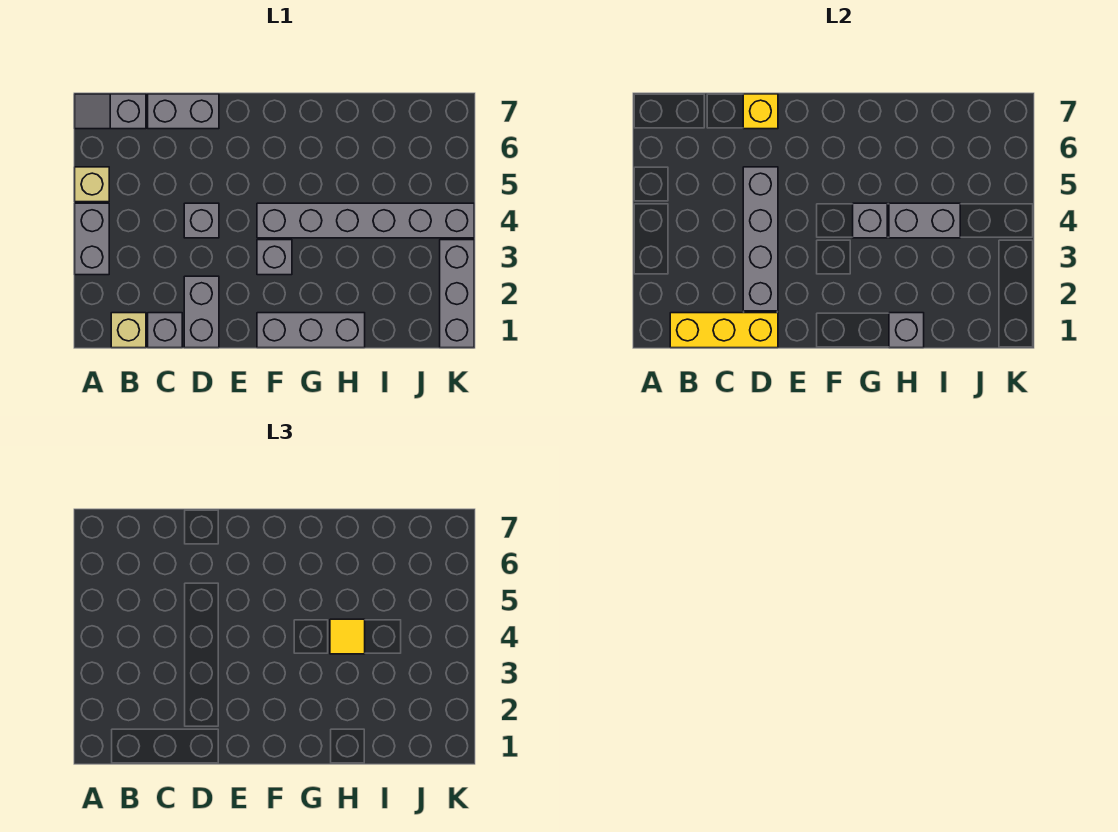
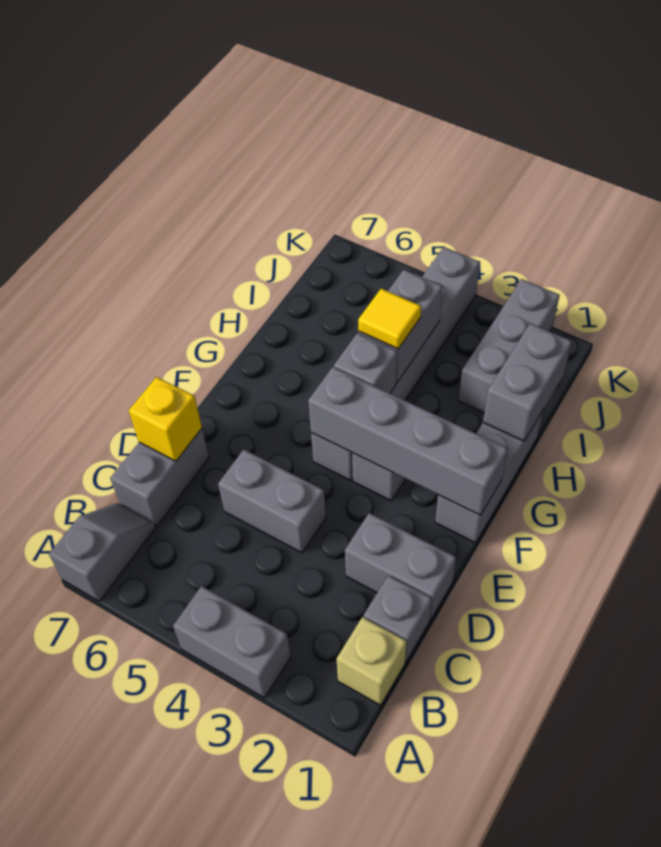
tan 1x1 brick [75,167,109,202] -> none
grey 1x2 slope [75,94,146,129] -> grey 1x2 slope turned to [49,503,156,601]
yellow 1x3 brick [670,313,778,348] -> none
grey 1x4 brick [743,167,778,311] -> grey 1x4 brick moved to [308,367,508,515]
grey 1x1 brick [184,203,219,238] -> grey 1x2 brick [218,449,326,553]
grey 1x1 brick [889,313,924,348] -> grey 1x2 brick [483,323,572,441]
grey 1x3 brick [440,240,474,348] -> grey 1x3 brick turned to [458,279,560,412]

